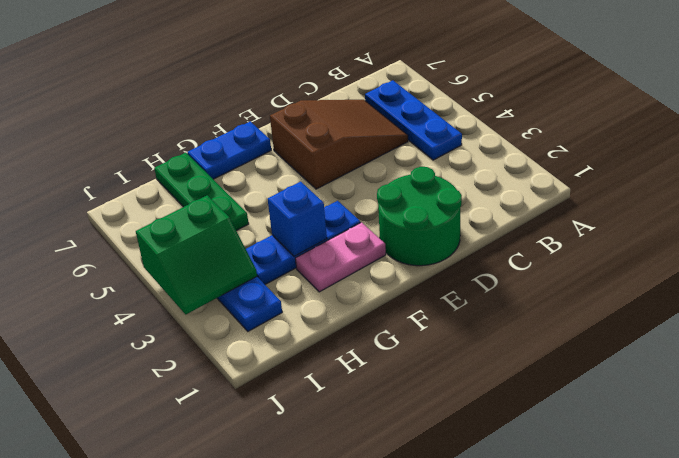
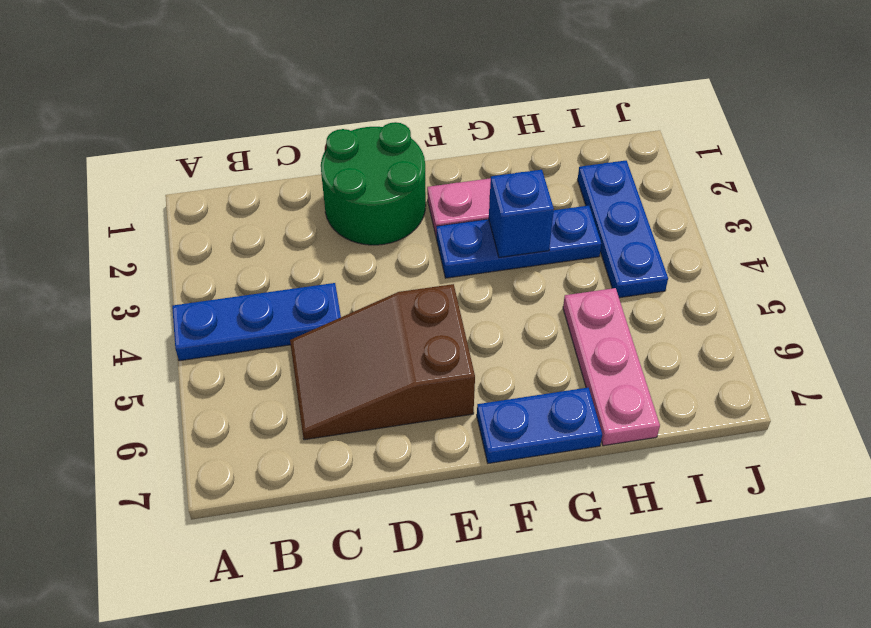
blue 1x3 plate [365,80,462,160] -> blue 1x3 plate turned to [172,283,341,361]
green 1x3 plate [154,153,249,231] -> pink 1x3 plate [563,288,660,446]
green 2x2 slope [136,195,257,314] -> none

